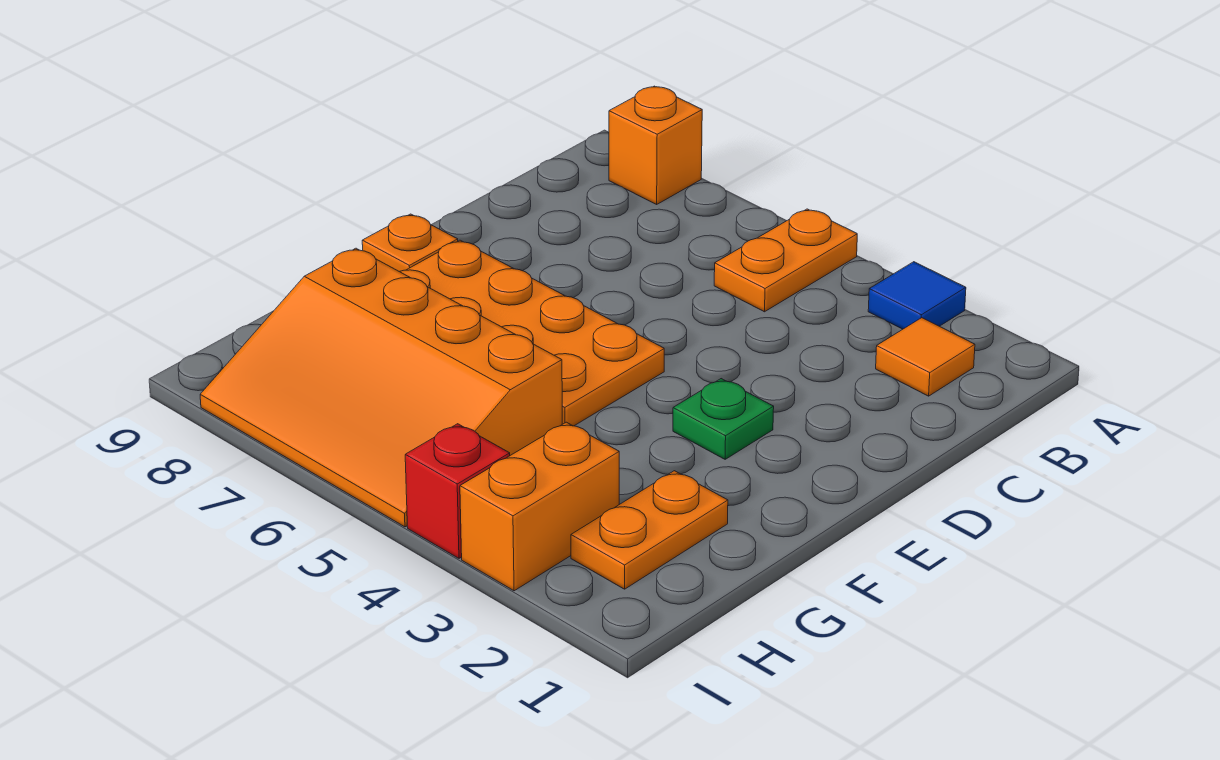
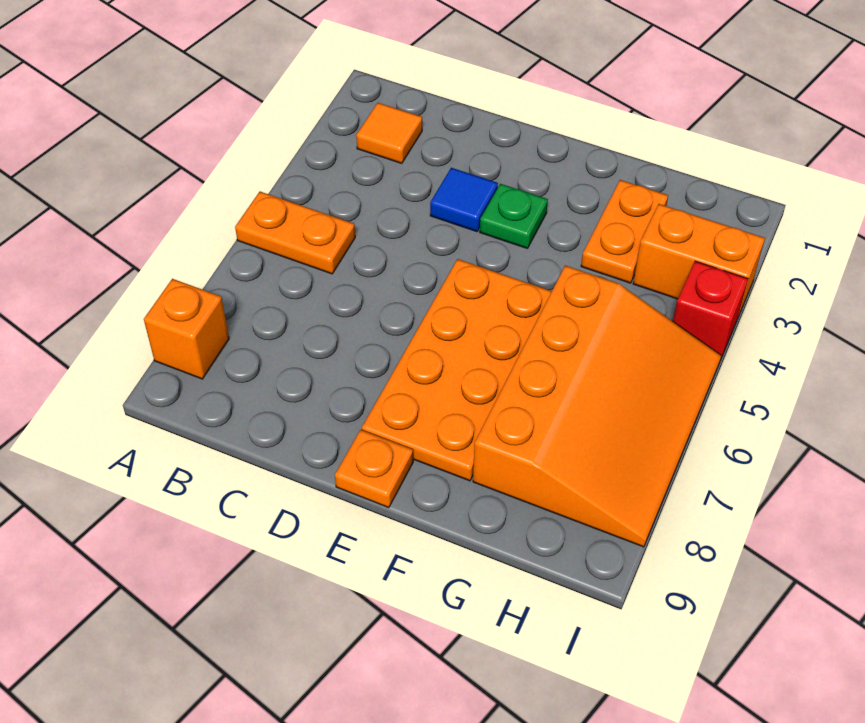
blue 1x1 tile [868,262,966,329] -> blue 1x1 tile moved to [430,168,498,232]
orange 1x2 plate [571,471,728,589] -> orange 1x2 plate turned to [581,180,668,283]

